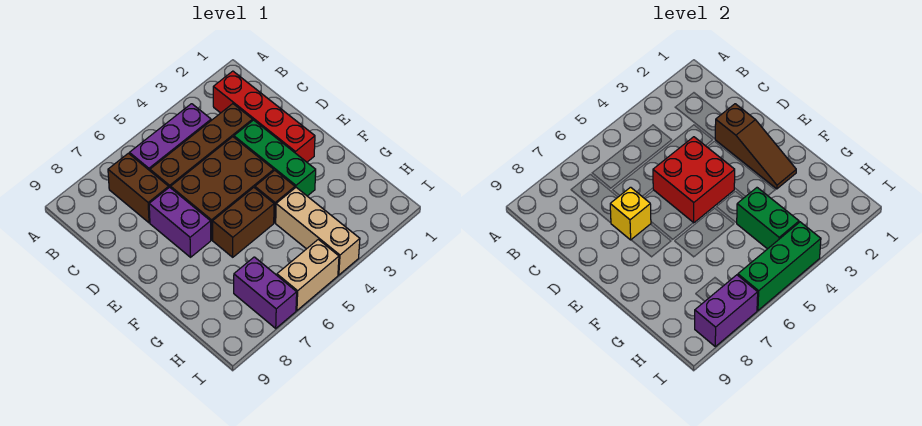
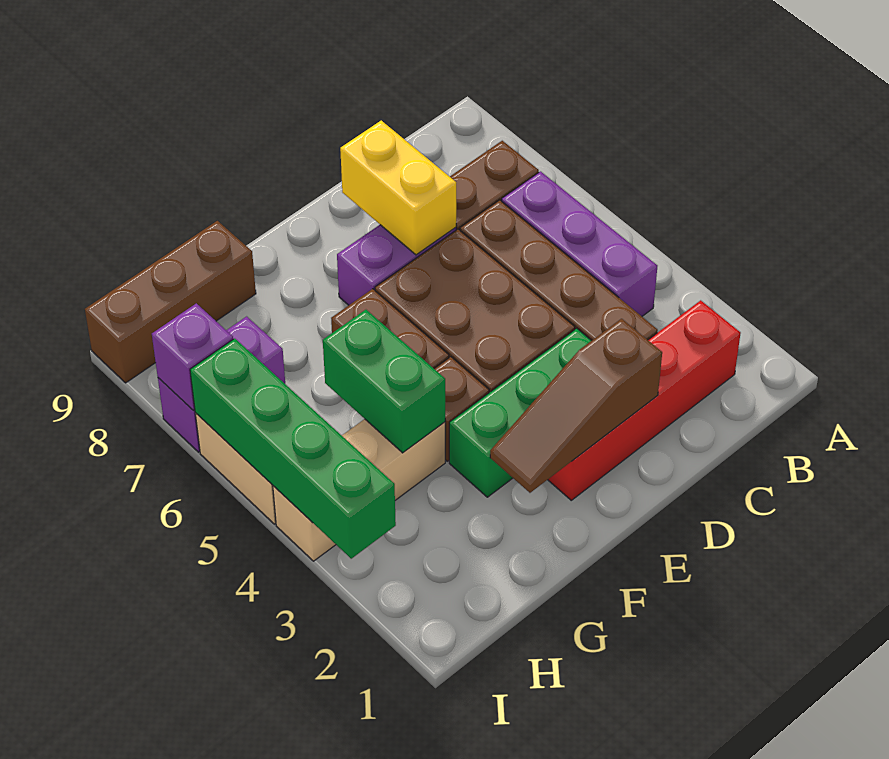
red 2x2 brick [653,137,735,223] -> none
yellow 1x1 brick [610,187,651,240] -> yellow 1x2 brick [340,121,456,255]
green 1x2 brick [737,188,799,249] -> green 1x2 brick turned to [323,310,445,453]
none -> brown 1x3 brick [85,221,256,383]
green 1x3 brick [738,222,821,310] -> green 1x4 brick [190,338,396,559]
purple 1x2 brick [695,275,758,347] -> purple 1x1 brick [152,303,233,410]

